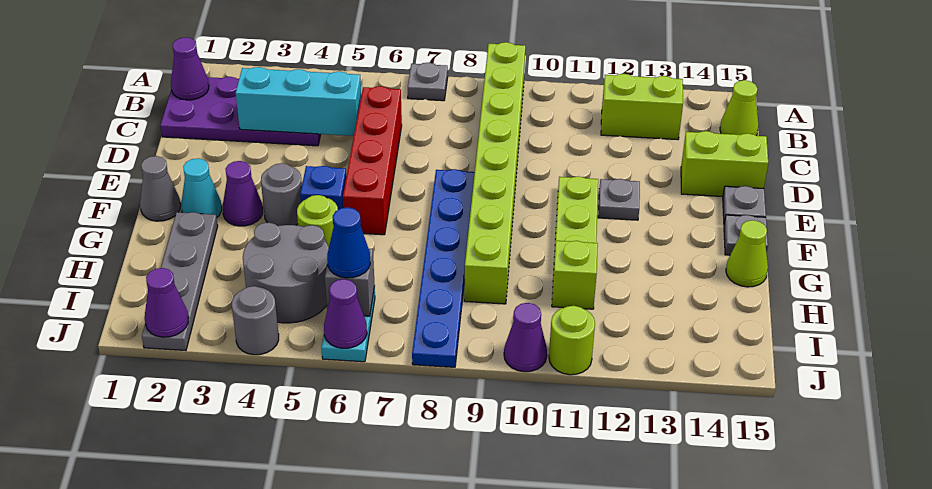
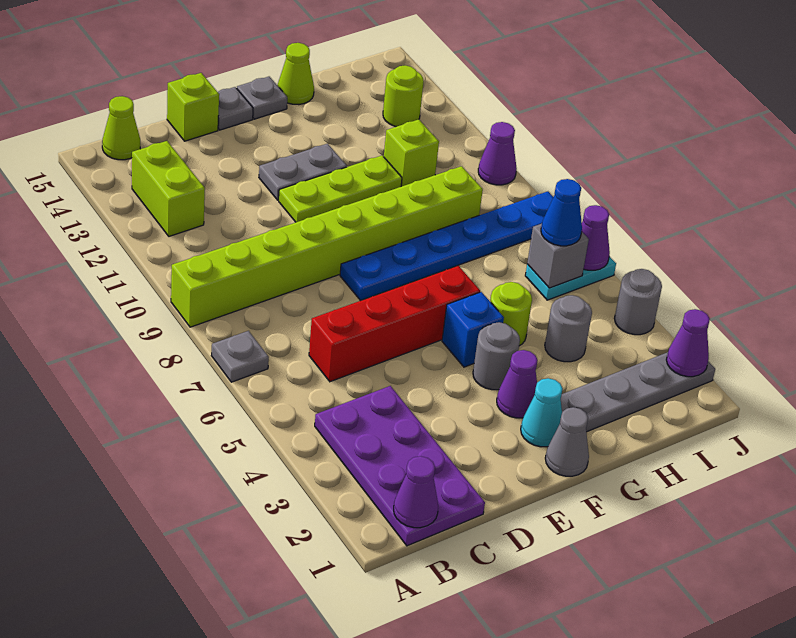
cyan 1x3 brick [236,67,361,136] -> none
lime 1x2 brick [681,131,768,197] -> lime 1x1 brick [167,73,219,141]
grey 1x1 plate [598,179,640,220] -> grey 1x2 plate [259,144,347,200]
grey 2x2 round brick [243,223,329,323] -> grey 1x1 round brick [545,295,592,362]
lime 1x1 round brick [549,306,595,375] -> lime 1x1 round brick moved to [383,65,424,127]

